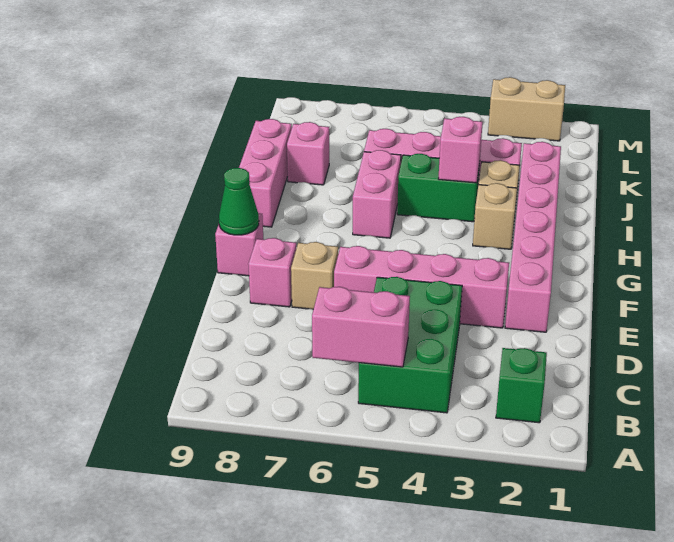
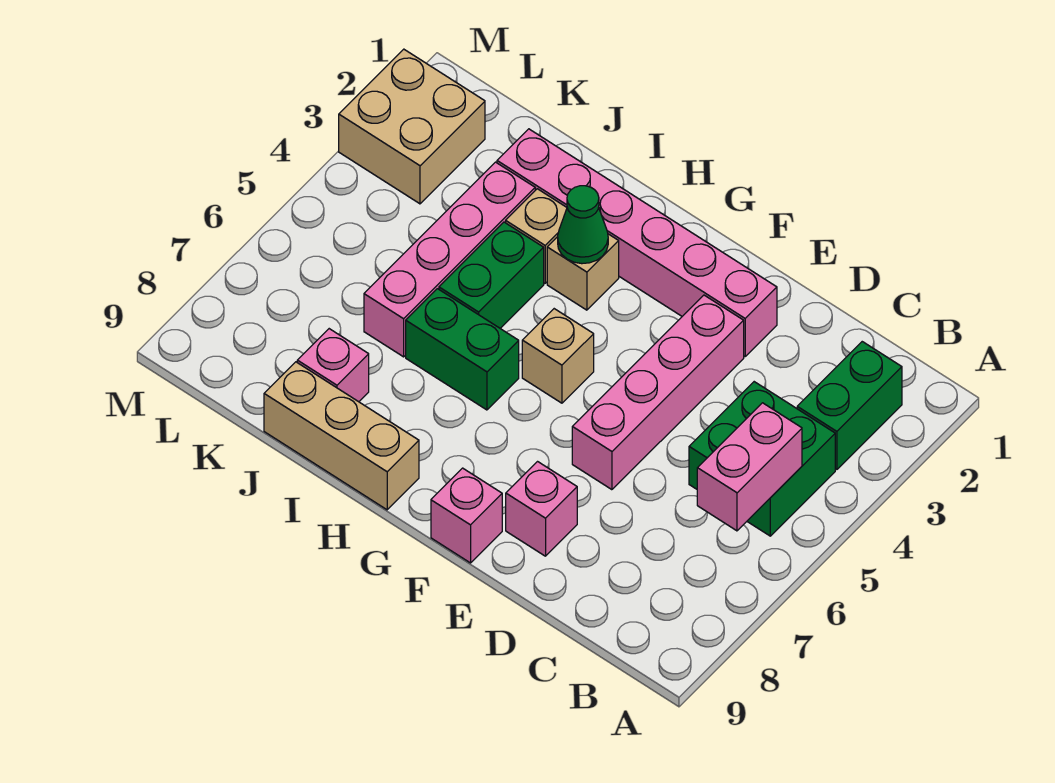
green 1x1 brick [496,348,547,423] -> green 1x2 brick [797,342,902,469]
green 2x3 brick [358,277,462,413] -> green 2x2 brick [689,382,835,536]
tan 1x1 brick [291,242,338,309] -> tan 1x1 brick moved to [522,309,594,403]
green 1x1 cone [219,168,259,235] -> green 1x1 cone moved to [558,186,608,264]
pink 1x2 brick [353,150,401,238] -> green 1x2 brick [406,289,519,410]
pink 1x3 brick [239,119,292,227] -> tan 1x3 brick [264,362,419,510]
pink 1x1 brick [438,117,483,183] -> none
tan 1x2 brick [488,77,565,141] -> tan 2x2 brick [339,49,485,204]

